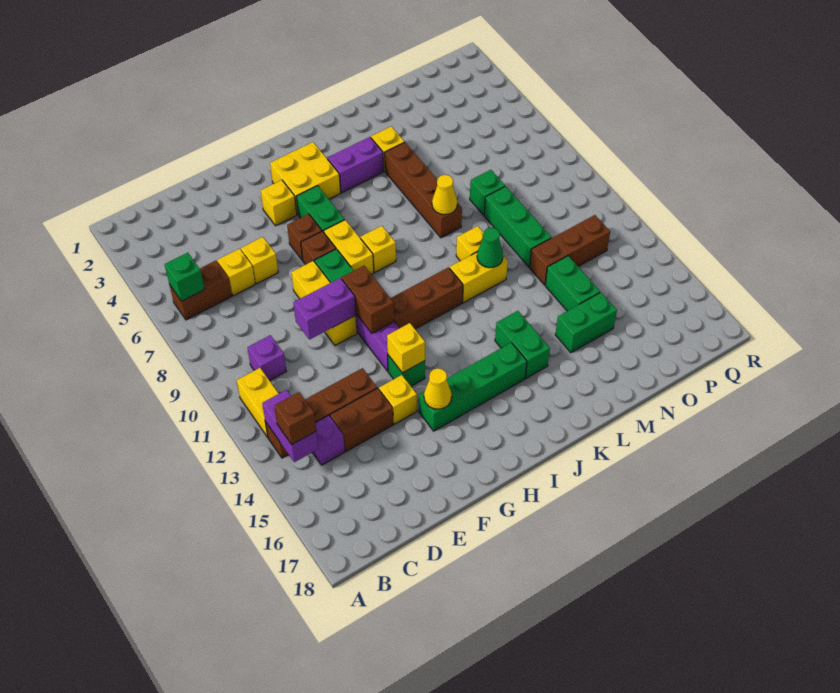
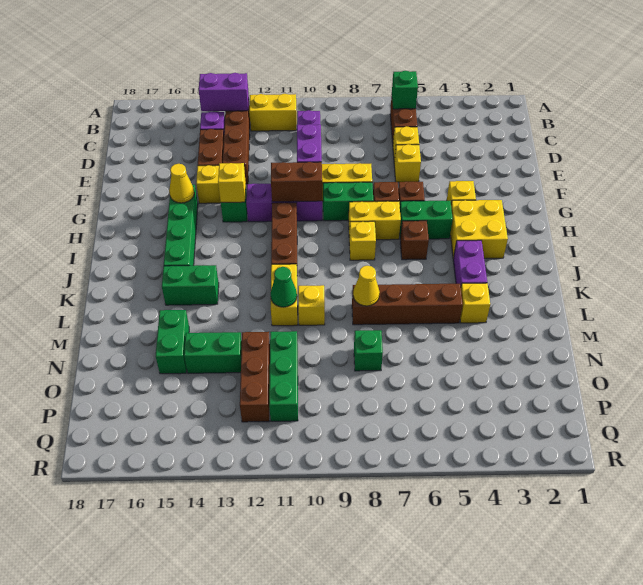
brown 1x1 brick [274,392,316,444] -> brown 1x1 brick moved to [400,221,429,260]
green 1x3 brick [484,186,551,267] -> green 1x3 brick turned to [269,331,298,421]

